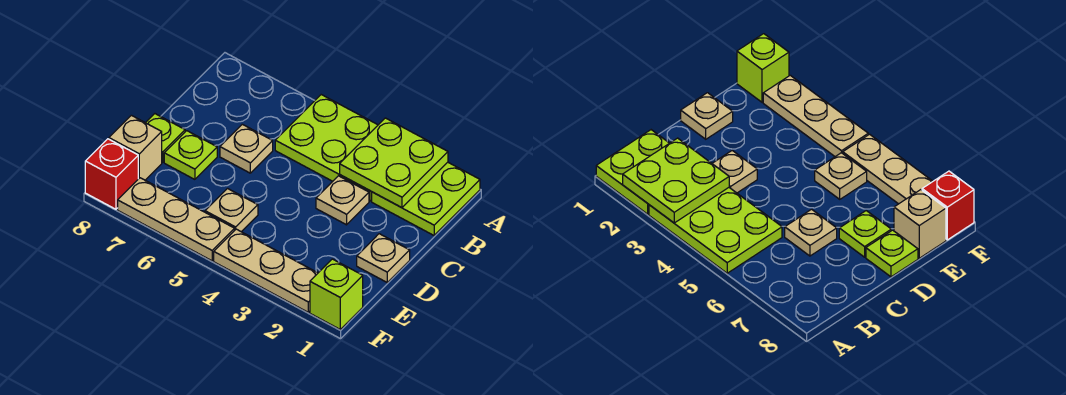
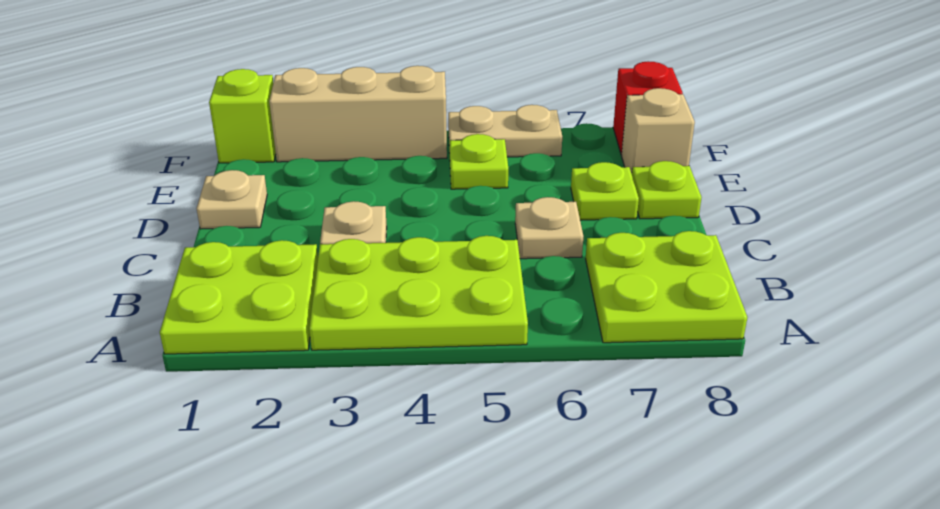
lime 2x2 plate [340,118,448,208] -> lime 2x2 plate moved to [586,231,747,343]
tan 1x1 plate [205,189,258,232] -> lime 1x1 plate [449,134,508,189]
tan 1x3 plate [214,229,318,312] -> tan 1x3 brick [269,66,447,162]
tan 1x3 plate [118,178,234,261] -> tan 1x2 plate [448,105,562,157]

